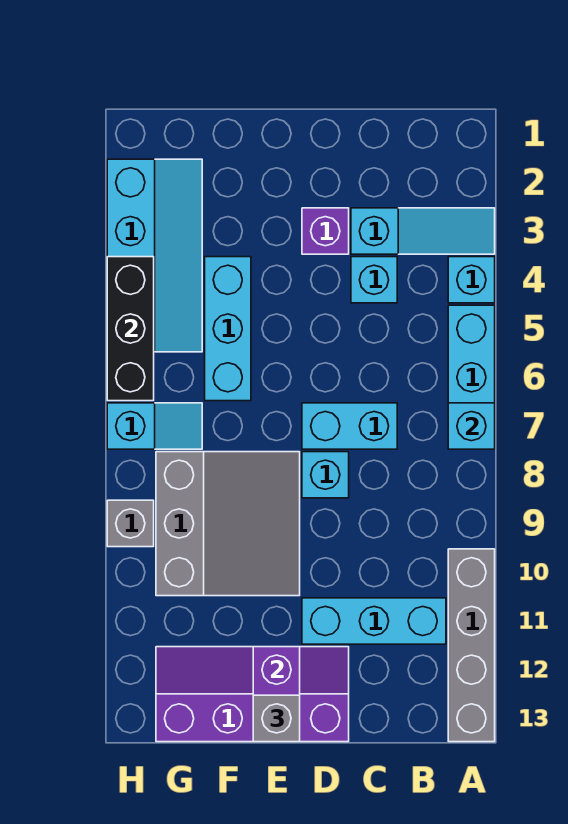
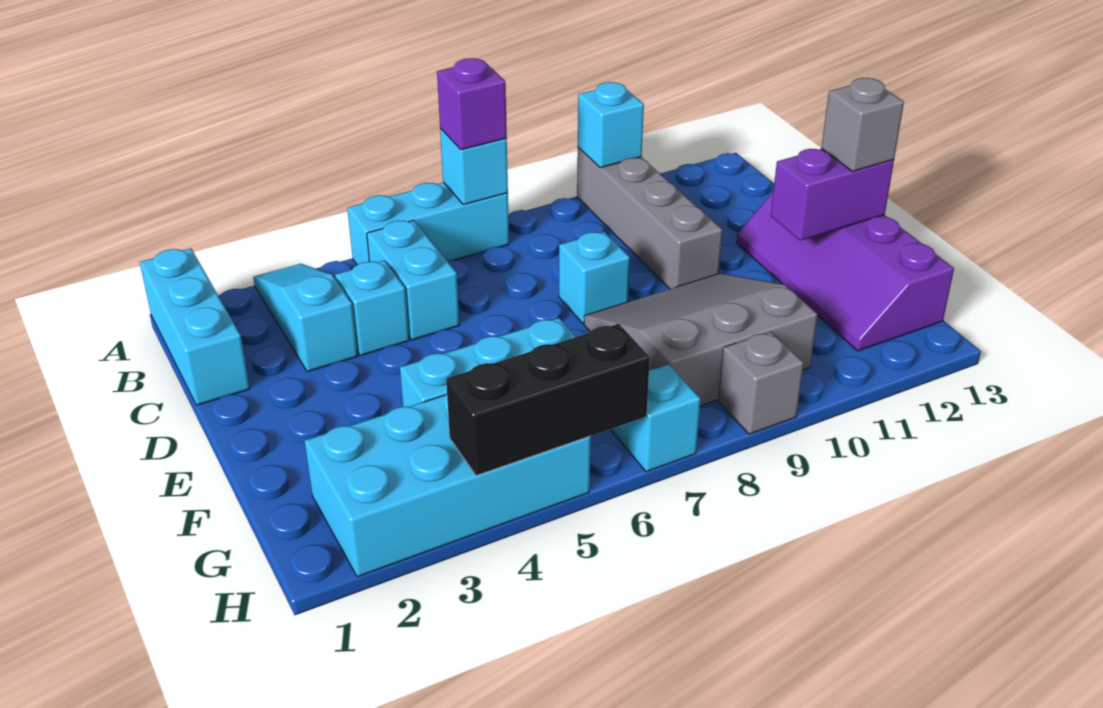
cyan 1x1 brick [448,257,495,303] -> cyan 1x1 brick moved to [578,82,644,168]
grey 1x4 brick [448,549,495,742] -> grey 1x4 brick turned to [577,147,723,289]
cyan 1x3 brick [302,598,446,644] -> cyan 1x3 brick moved to [140,249,250,405]
cyan 1x2 brick [302,403,397,449] -> cyan 1x2 brick moved to [367,220,459,340]
purple 1x1 brick [302,208,349,254] -> purple 1x1 brick moved to [437,58,507,150]
cyan 2x4 slope [107,159,202,352] -> cyan 2x4 brick [305,395,591,577]

